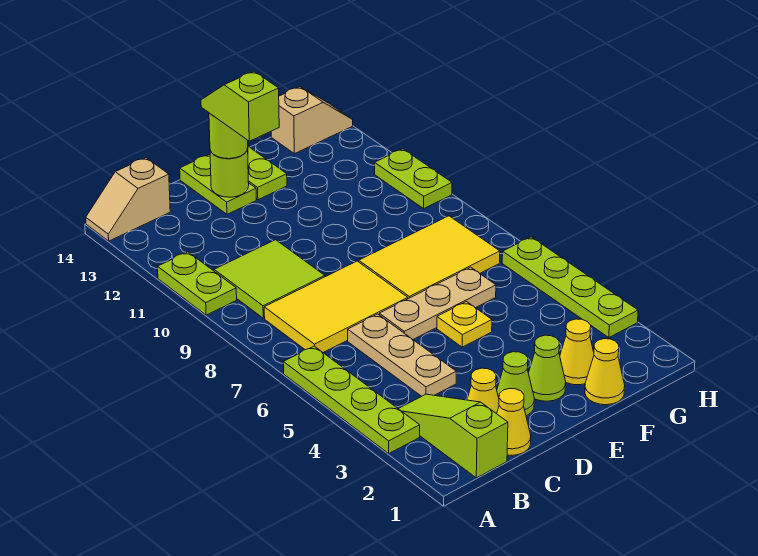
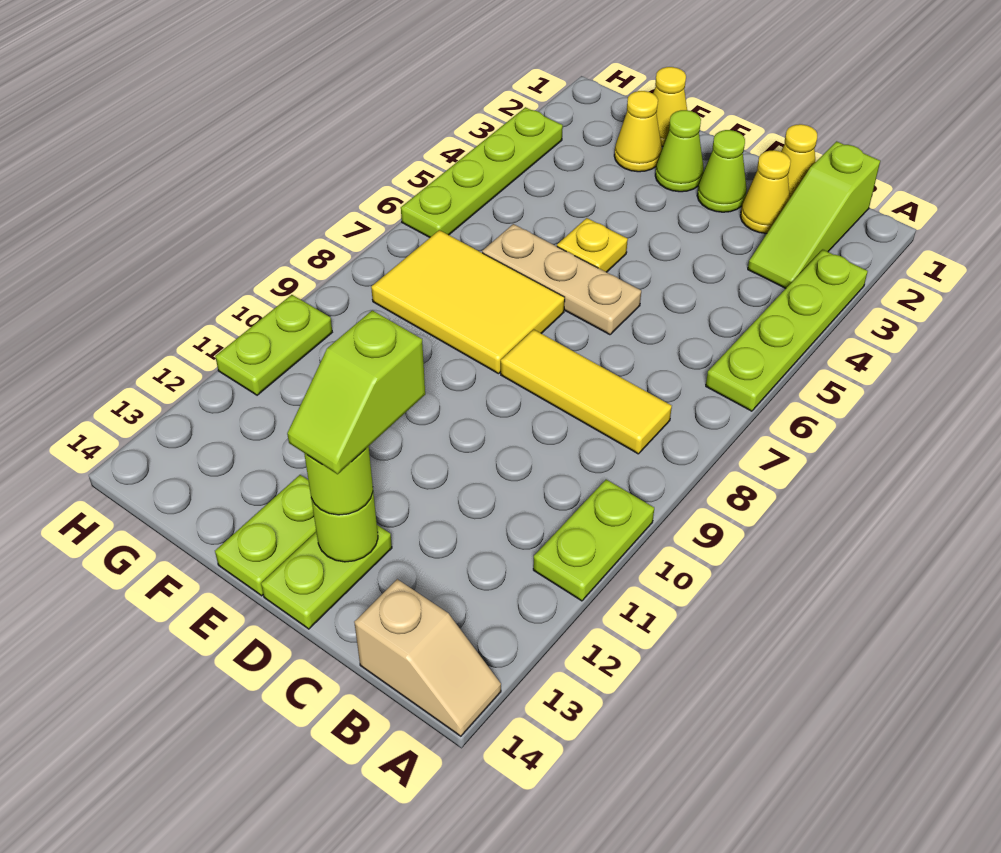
yellow 2x3 tile [264,261,408,352] -> yellow 1x3 tile [501,329,672,454]
lime 2x2 tile [214,240,325,318] -> none
tan 1x3 plate [348,314,456,396] -> none
tan 1x2 slope [271,87,353,154] -> none

